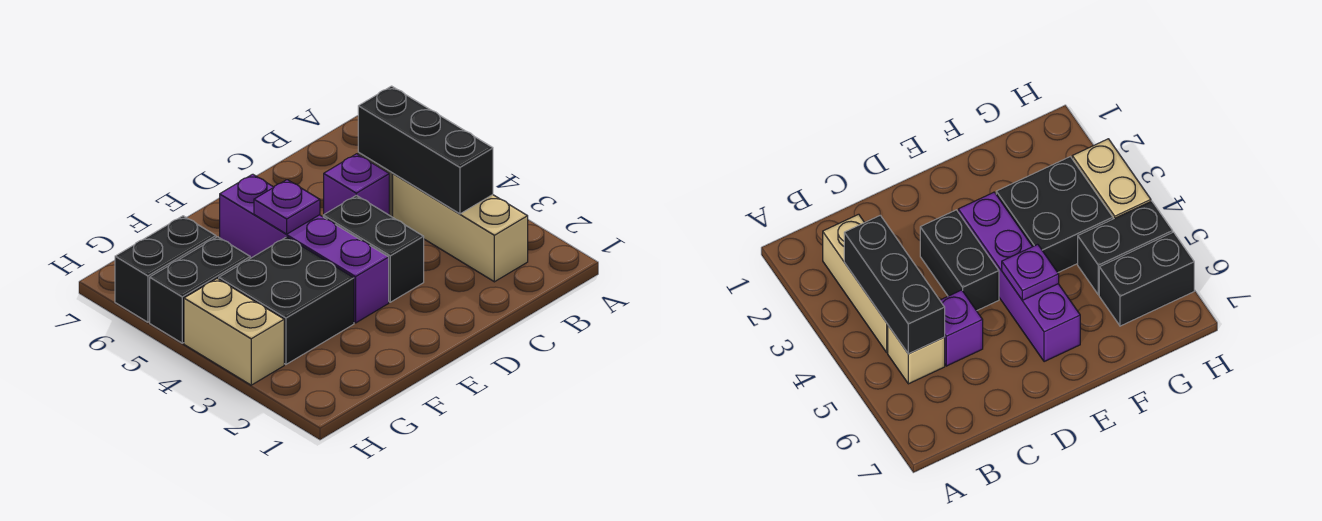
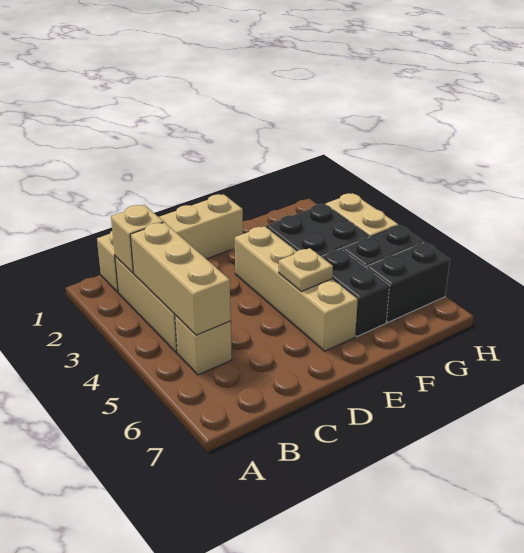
none -> tan 1x4 brick [97,194,243,292]
none -> tan 1x1 brick [111,205,163,273]
black 1x3 brick [358,86,493,214] -> tan 1x3 brick [130,222,231,335]
purple 1x1 brick [324,154,389,215] -> none
black 1x2 brick [323,195,424,302] -> black 1x2 brick moved to [321,249,390,336]
purple 1x4 brick [220,174,389,323] -> tan 1x4 brick [235,226,358,351]
purple 1x1 plate [254,180,320,234] -> tan 1x1 plate [279,248,333,291]

